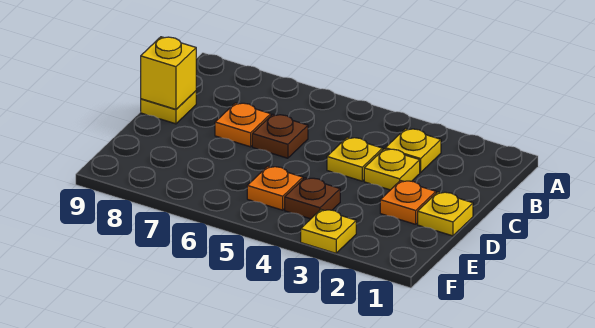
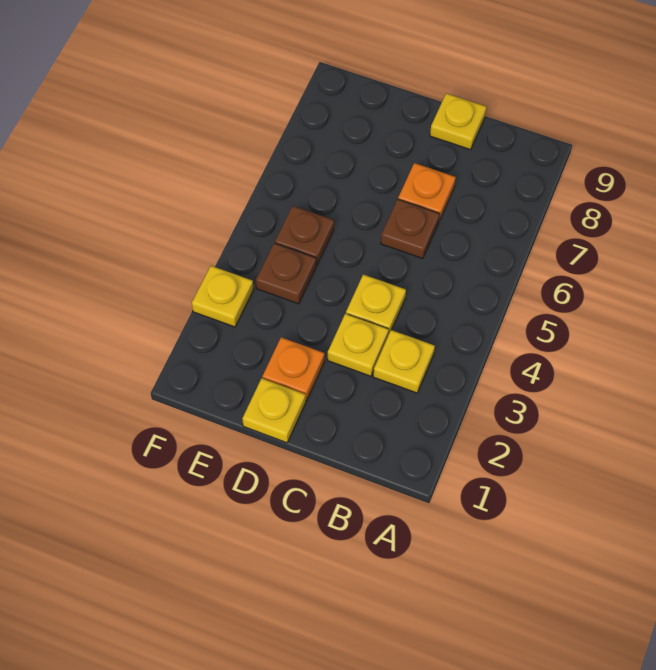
yellow 1x1 brick [141,37,196,109] -> none
orange 1x1 plate [247,166,303,210] -> brown 1x1 plate [275,206,334,265]

